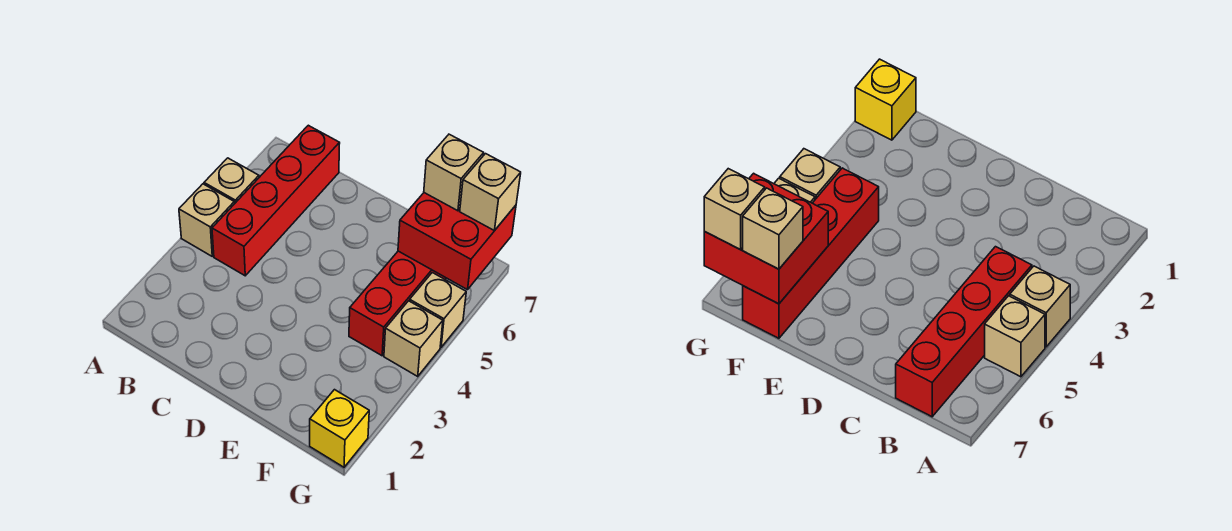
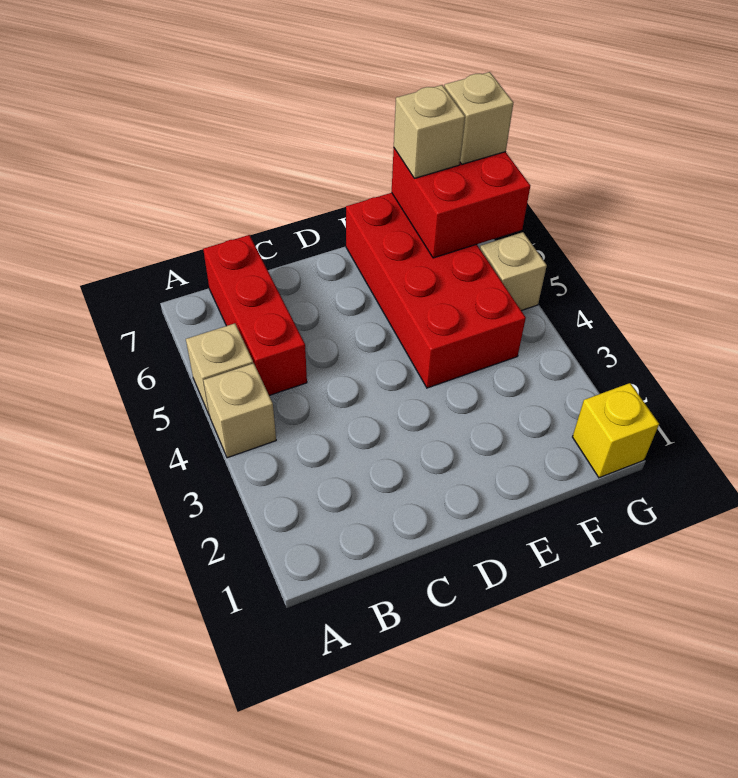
red 1x4 brick [212,125,340,276] -> red 1x3 brick [203,235,307,396]
red 1x4 brick [349,251,446,356] -> red 2x4 brick [346,193,526,388]
tan 1x1 brick [384,301,443,376] -> none

